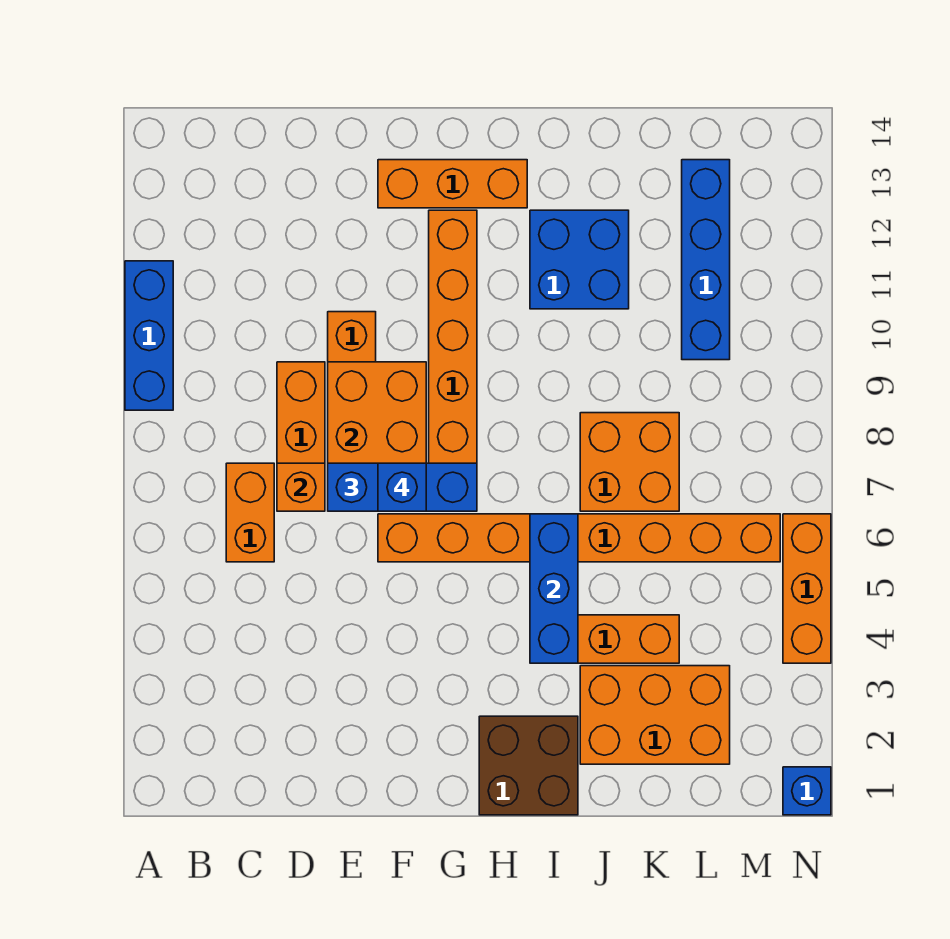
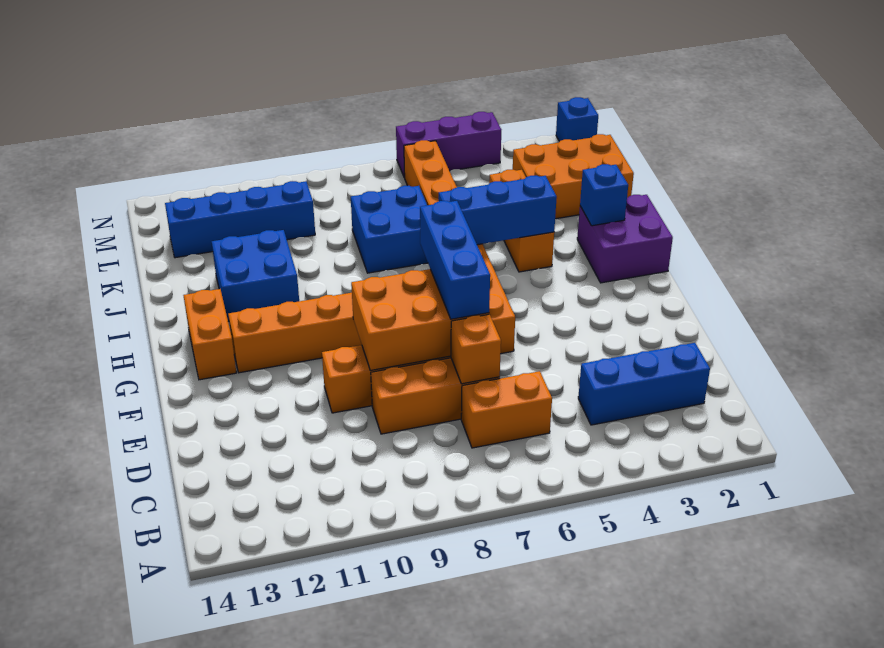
blue 1x3 brick [125,261,173,410] -> blue 1x3 brick moved to [578,343,710,425]
blue 1x1 brick [378,463,426,511] -> blue 1x1 brick moved to [580,164,628,226]
orange 1x3 brick [378,160,527,208] -> orange 1x2 brick [183,289,236,380]
brown 2x2 brick [479,716,578,815] -> purple 2x2 brick [577,195,673,283]
orange 2x3 brick [580,666,730,764] -> orange 2x3 brick turned to [513,134,634,219]
orange 2x2 brick [580,413,679,511] -> blue 2x2 brick [351,186,428,273]
orange 1x3 brick [783,514,831,663] -> purple 1x3 brick [396,112,501,178]

